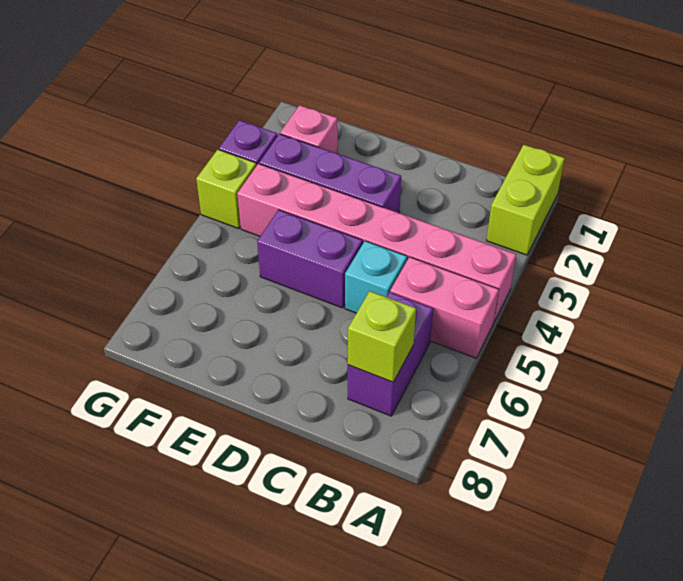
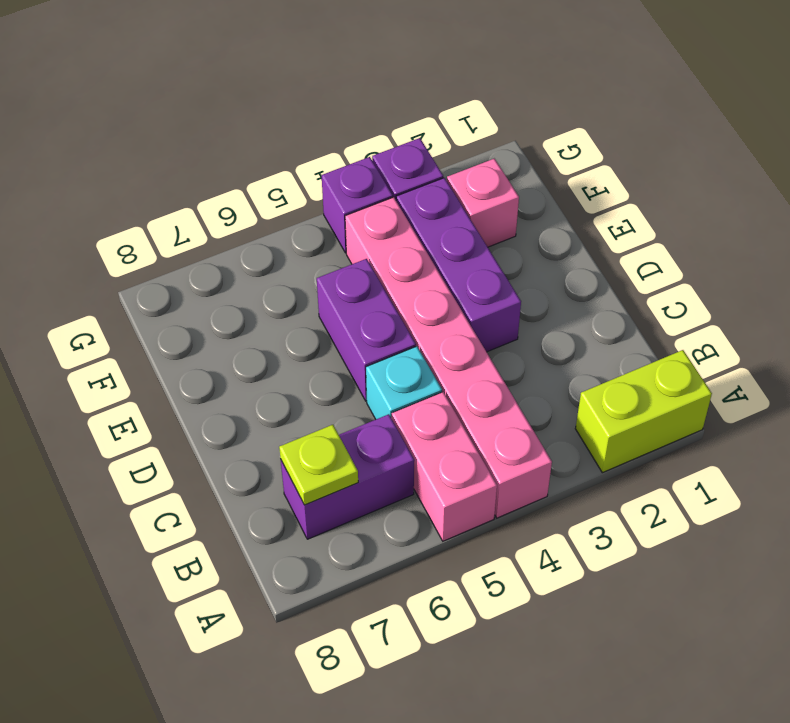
lime 1x1 brick [348,291,416,382] -> lime 1x1 plate [279,425,358,505]
lime 1x1 brick [196,150,256,229] -> purple 1x1 brick [322,157,393,253]

